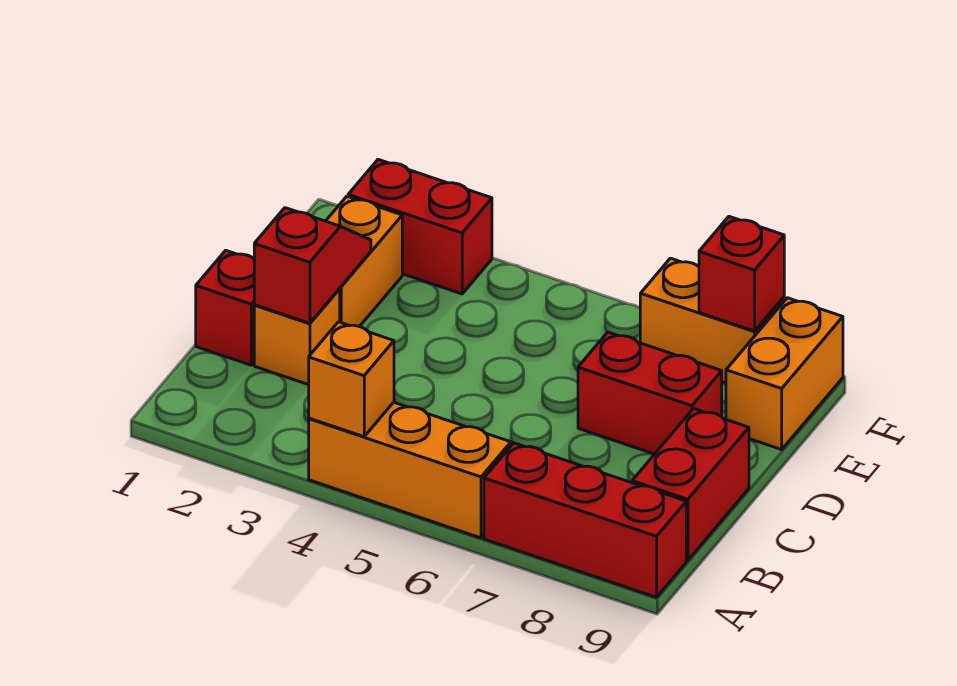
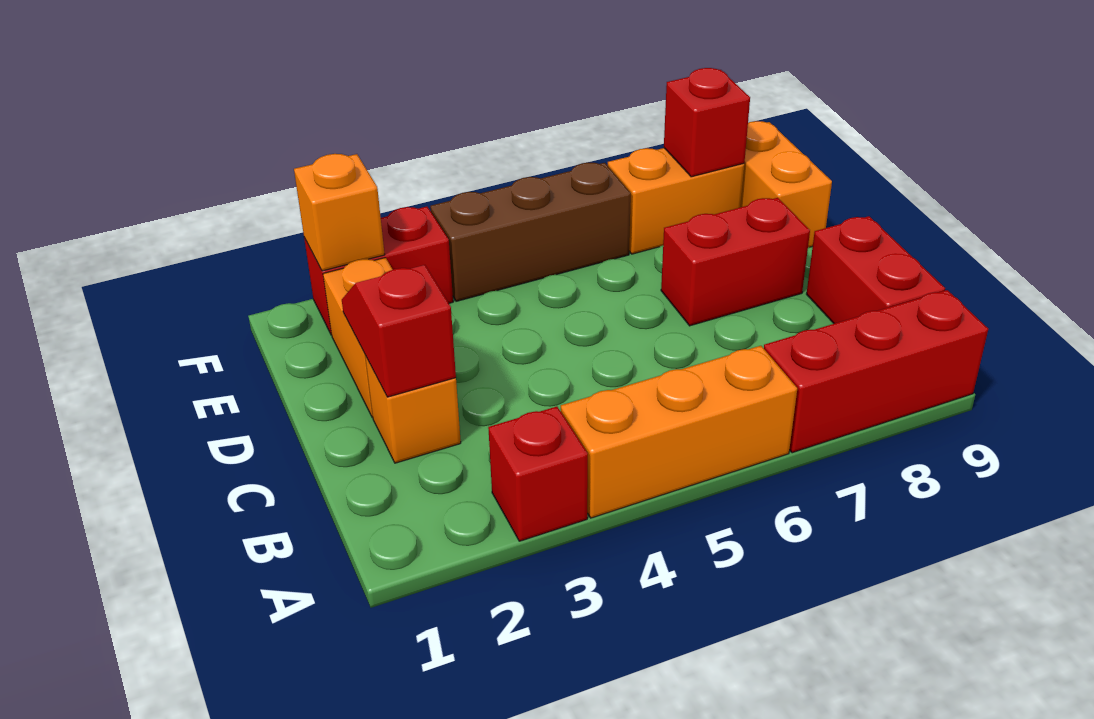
orange 1x1 brick [309,322,394,437] -> orange 1x1 brick moved to [294,154,385,271]
red 1x1 brick [196,250,254,365] -> red 1x1 brick moved to [488,407,588,541]
none -> brown 1x3 brick [430,162,631,301]

